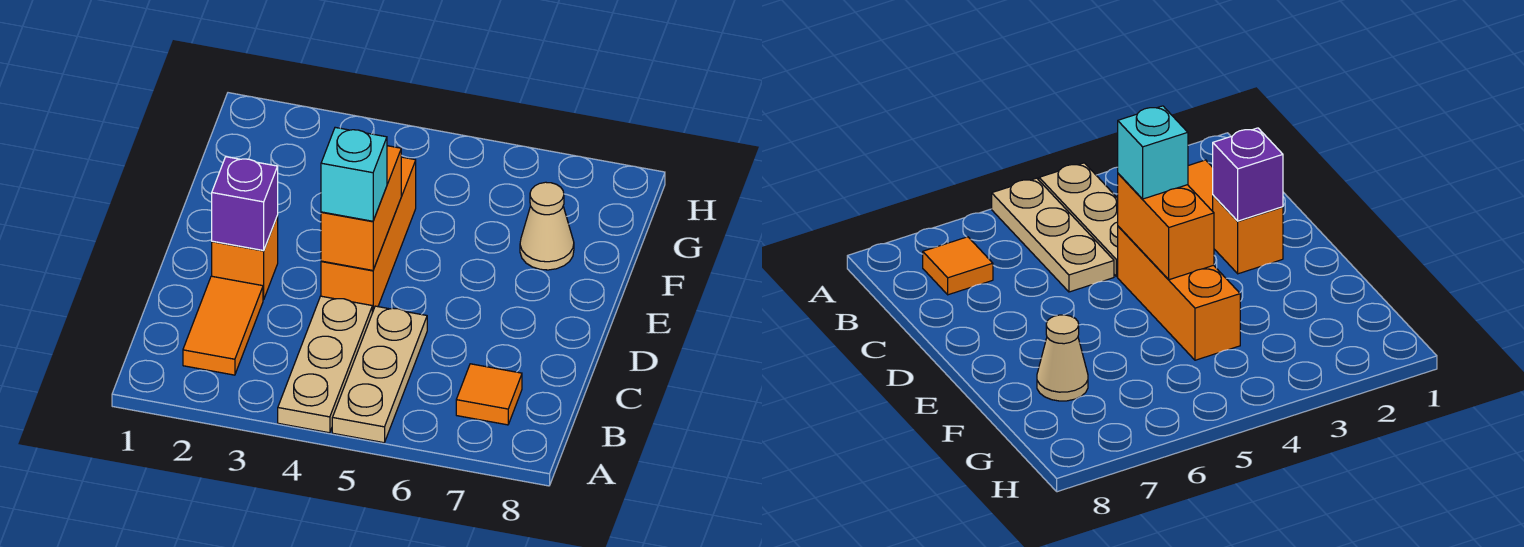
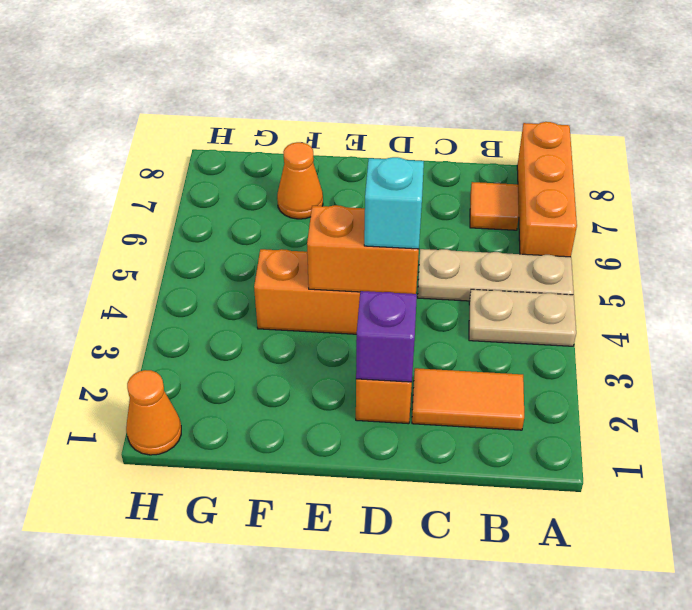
tan 1x3 plate [278,296,372,433] -> tan 1x2 plate [469,289,576,346]
none -> orange 1x3 brick [517,122,577,257]
tan 1x1 cone [520,182,574,270] -> orange 1x1 cone [277,142,323,219]
none -> orange 1x1 cone [126,370,181,455]

